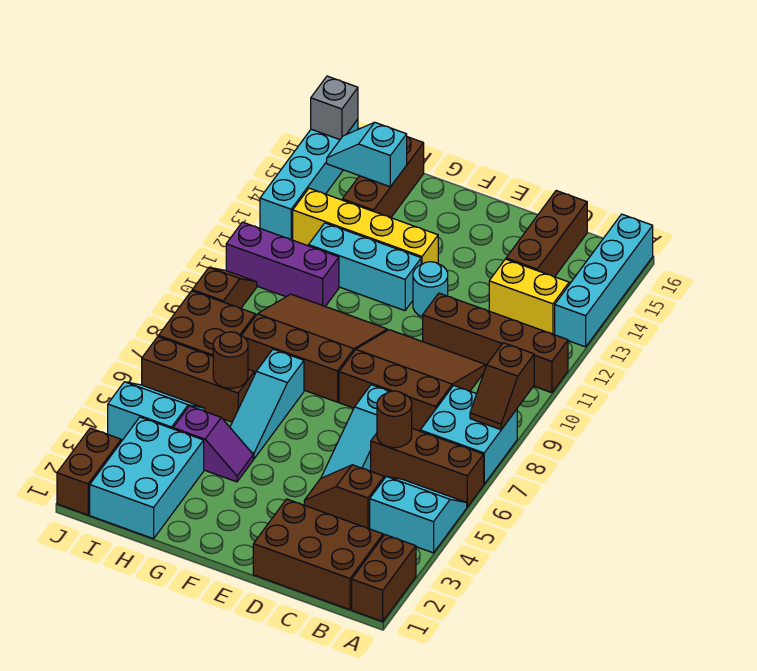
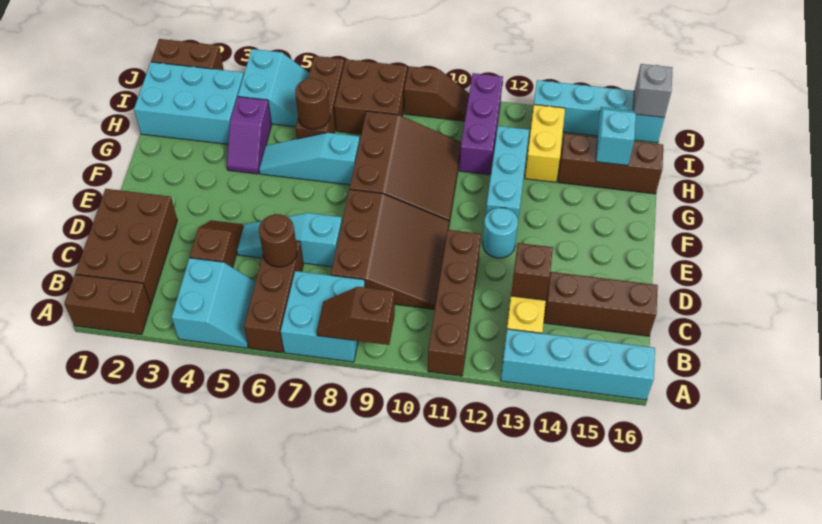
none -> brown 1x1 brick [511,243,553,300]
yellow 1x4 brick [293,188,438,264] -> yellow 1x2 brick [525,105,565,182]

